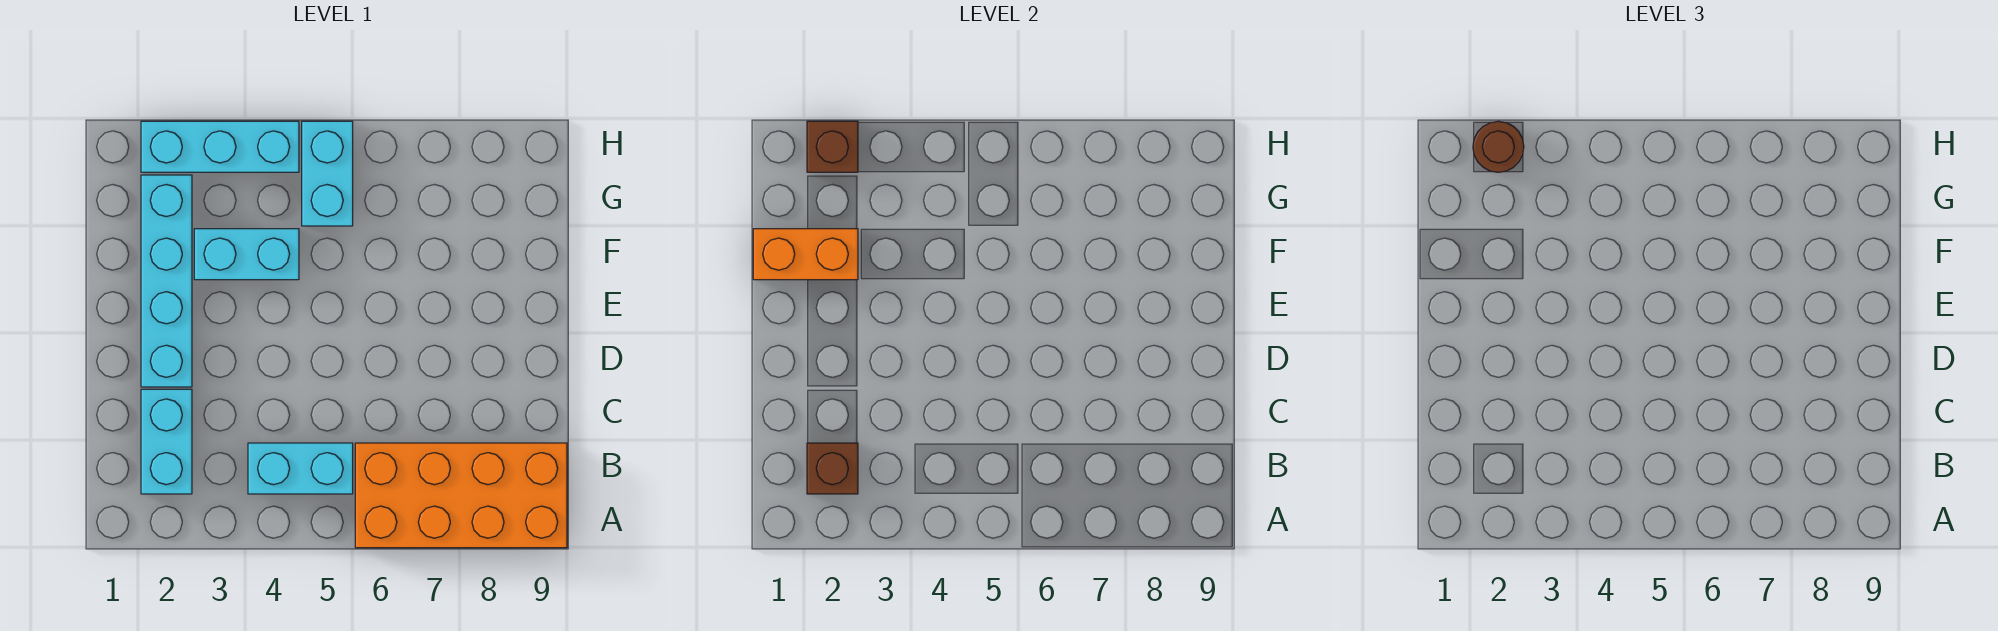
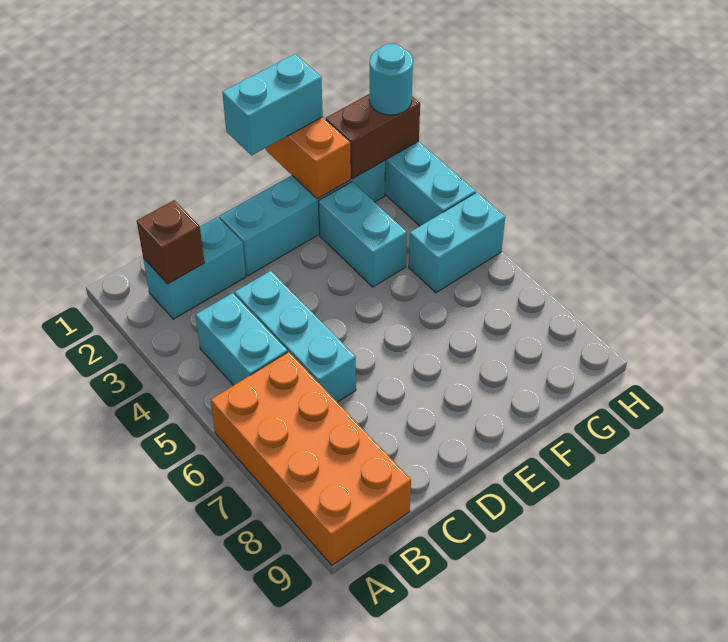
none -> cyan 1x3 brick [235,271,356,402]
none -> cyan 1x2 brick [222,54,323,155]
brown 1x1 brick [807,121,858,172] -> brown 1x2 brick [326,94,420,179]
brown 1x1 round brick [1473,121,1524,172] -> cyan 1x1 round brick [369,44,413,115]

